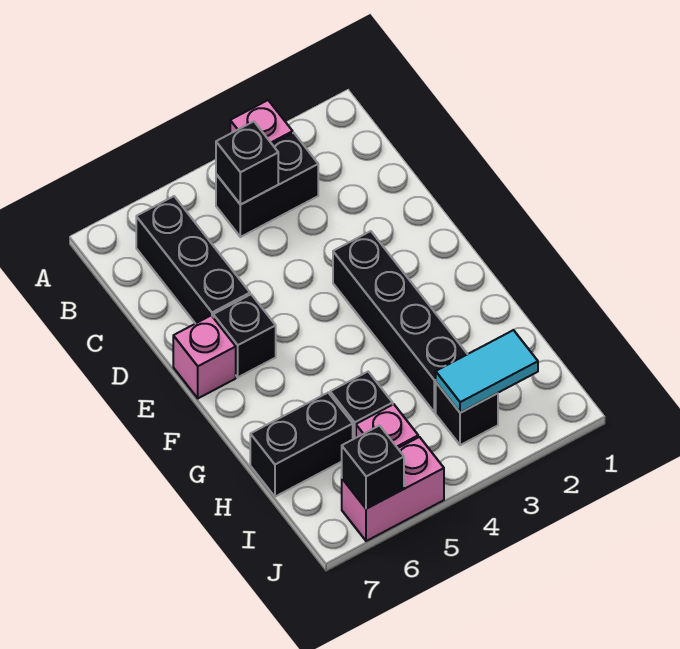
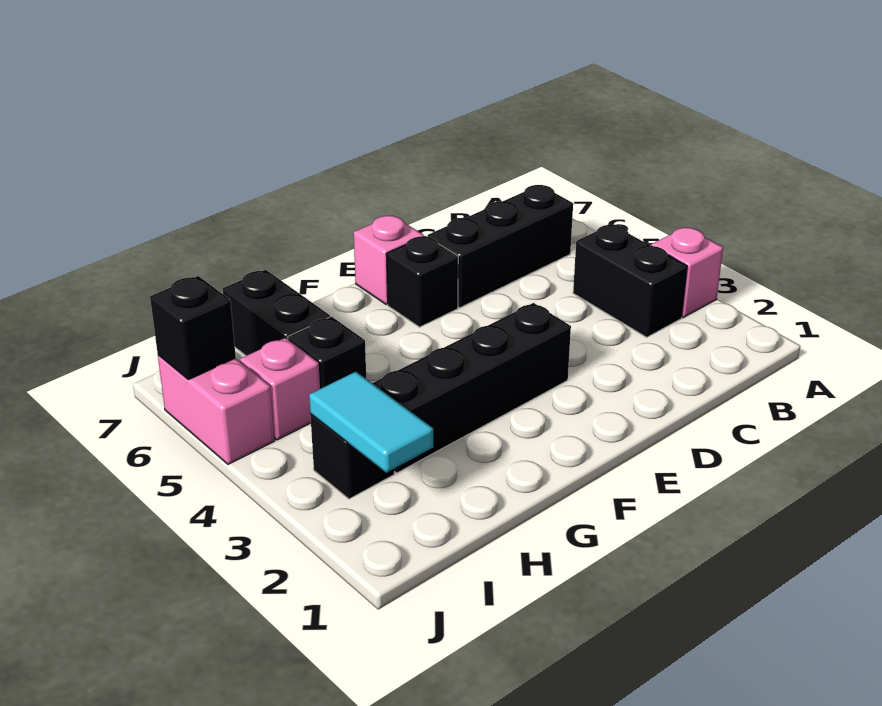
black 1x1 brick [216,122,278,205] -> none

